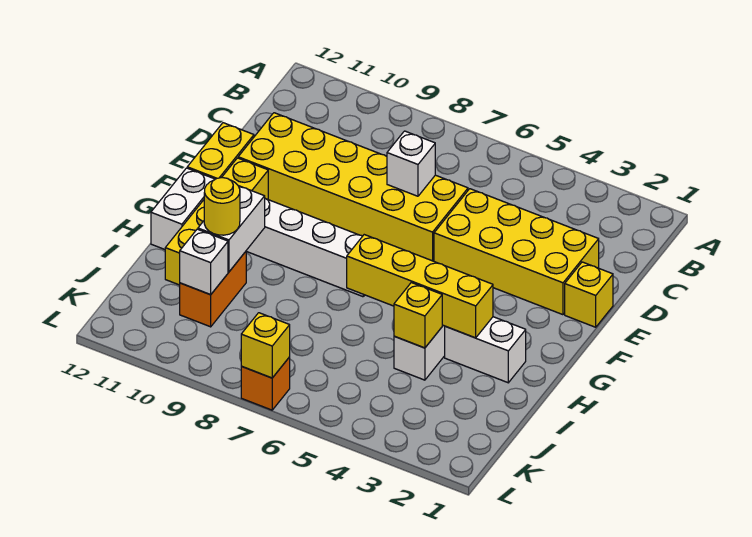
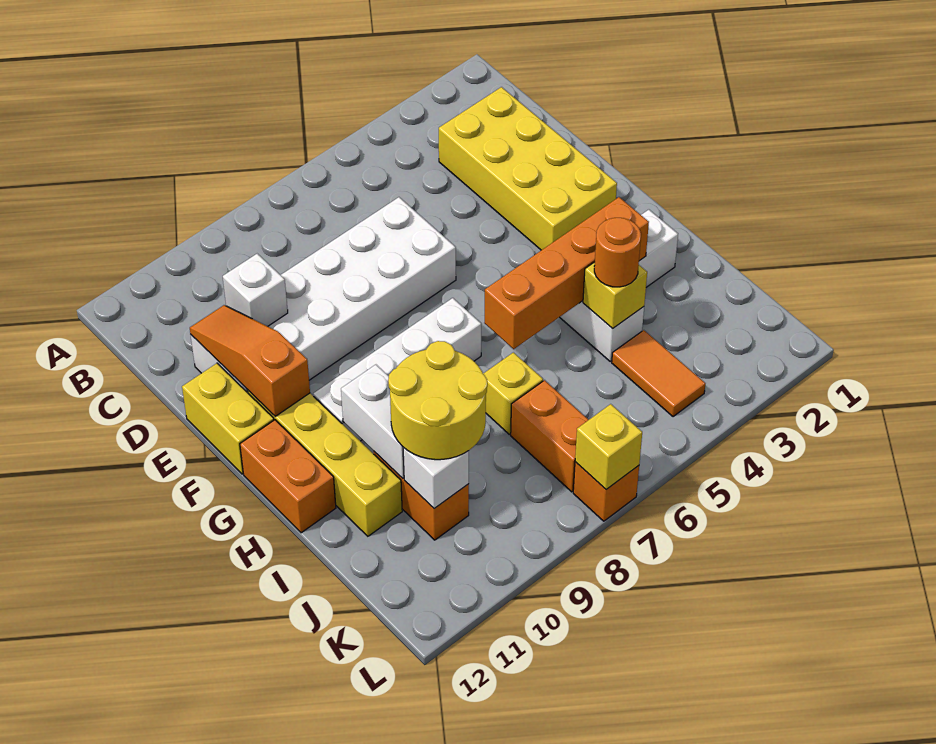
yellow 2x4 brick [434,189,599,315] -> yellow 2x4 brick turned to [439,87,617,250]
yellow 2x6 brick [238,113,468,261] -> white 2x6 brick [191,197,456,393]
white 1x1 brick [387,131,435,196] -> white 1x1 brick moved to [223,254,288,326]
none -> orange 1x3 slope [190,305,310,416]
yellow 1x1 brick [565,262,613,327] -> yellow 1x1 brick moved to [483,352,543,434]
white 1x2 brick [151,168,215,249] -> orange 1x2 brick [240,420,336,533]
yellow 1x4 brick [347,235,493,338] -> orange 1x4 brick [484,197,649,349]
none -> orange 1x1 round brick [594,218,641,287]
yellow 1x1 round brick [204,178,240,235] -> yellow 2x2 round brick [388,341,487,460]
none -> orange 1x2 tile [612,330,705,417]
none -> orange 1x2 brick [511,380,588,492]

